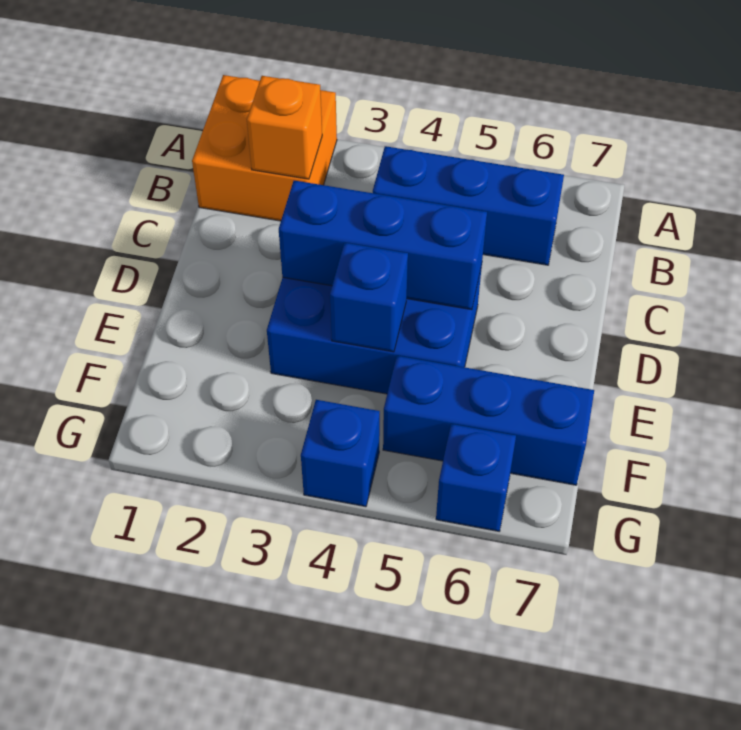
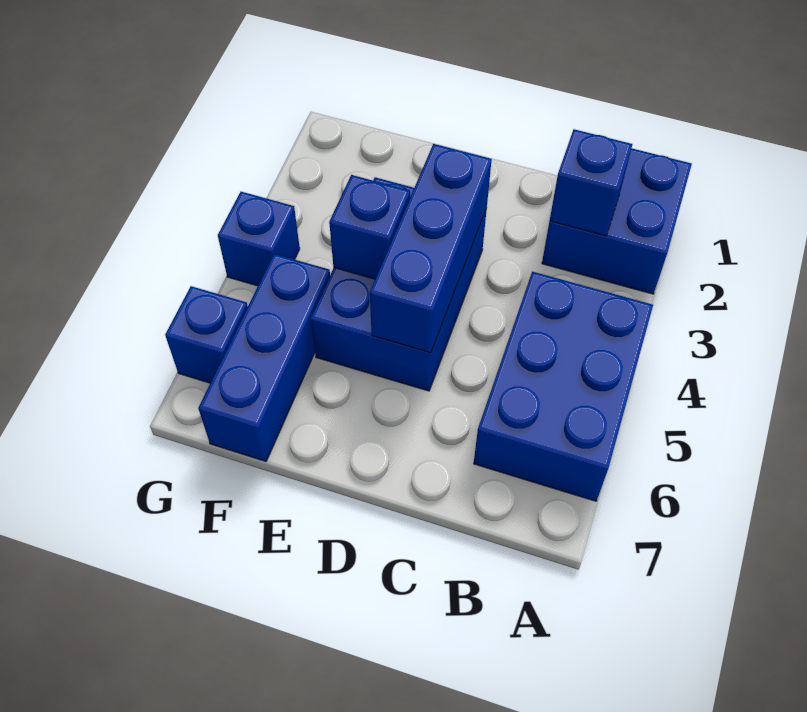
orange 2x2 brick [192,75,337,221] -> blue 2x2 brick [542,148,692,294]
orange 1x1 brick [247,76,322,179] -> blue 1x1 brick [550,129,632,236]
blue 1x3 brick [373,146,564,265] -> blue 2x3 brick [474,272,653,501]

